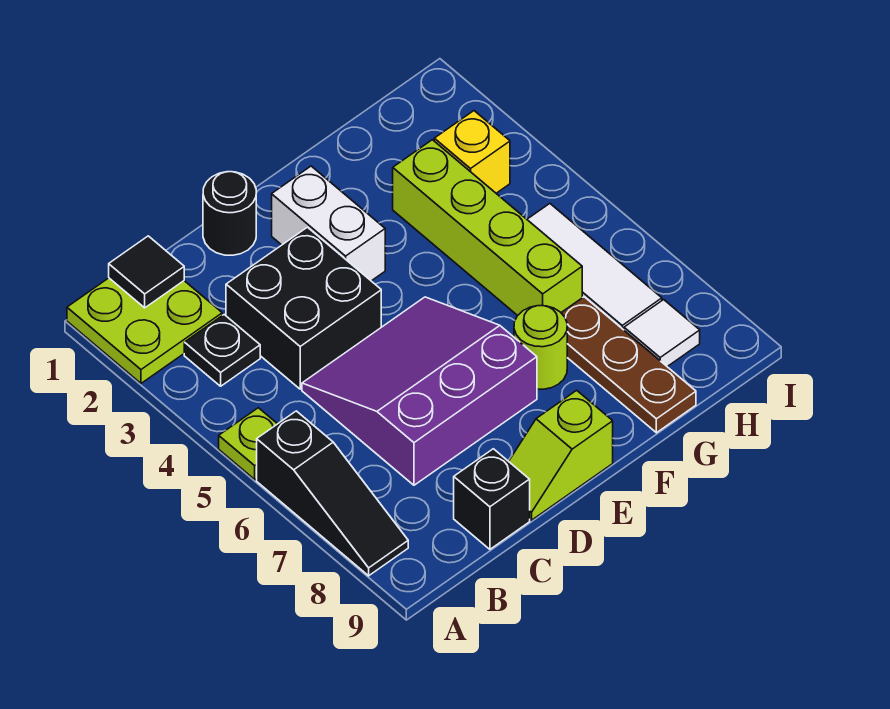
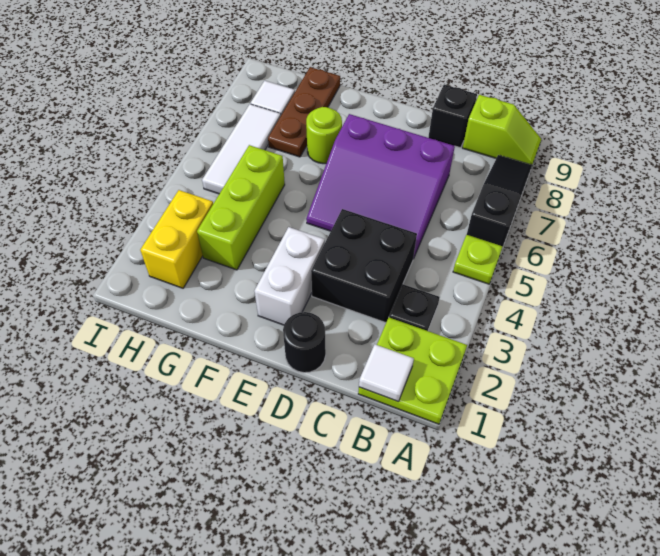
black 1x1 tile [109,236,184,308] -> white 1x1 tile [359,344,414,402]
lime 1x2 slope [509,390,613,520] -> lime 1x2 slope moved to [463,95,541,165]
lime 1x4 brick [393,140,582,316] -> lime 1x3 brick [197,145,285,270]
yellow 1x1 brick [434,111,510,193] -> yellow 1x2 brick [140,190,213,288]

